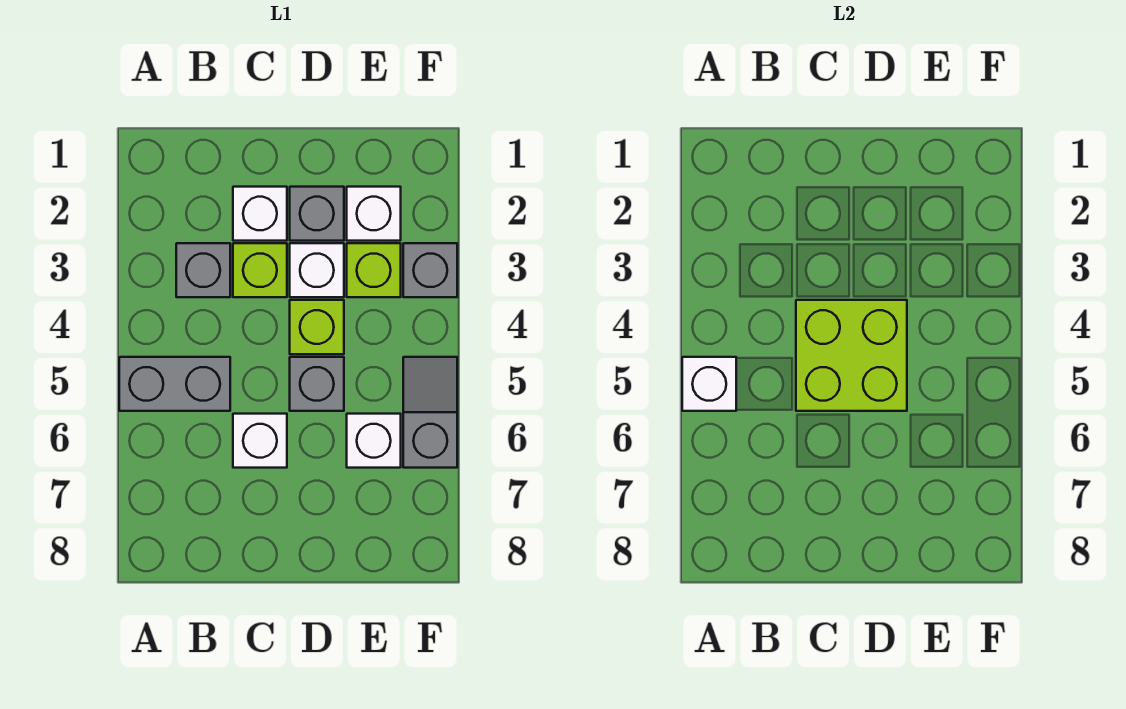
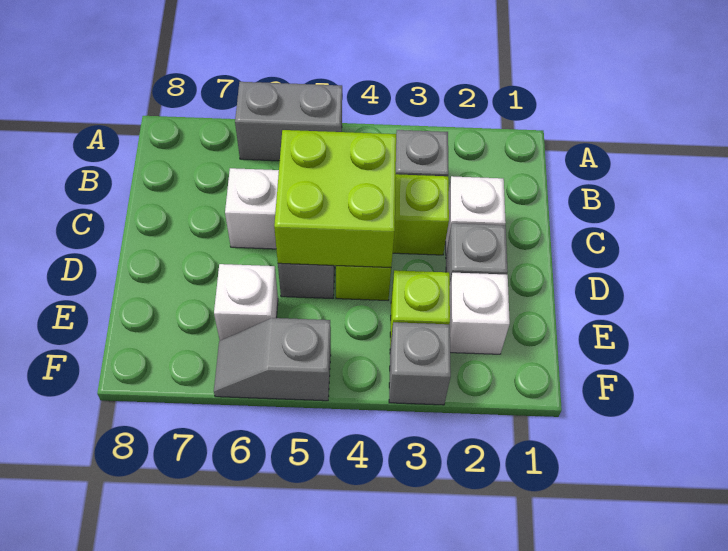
grey 1x2 brick [119,357,230,411] -> grey 1x2 brick turned to [235,82,342,161]
white 1x1 brick [682,357,736,411] -> none
white 1x1 brick [290,243,344,297] -> none
grey 1x2 slope [403,357,457,468] -> grey 1x2 slope turned to [214,318,331,401]

